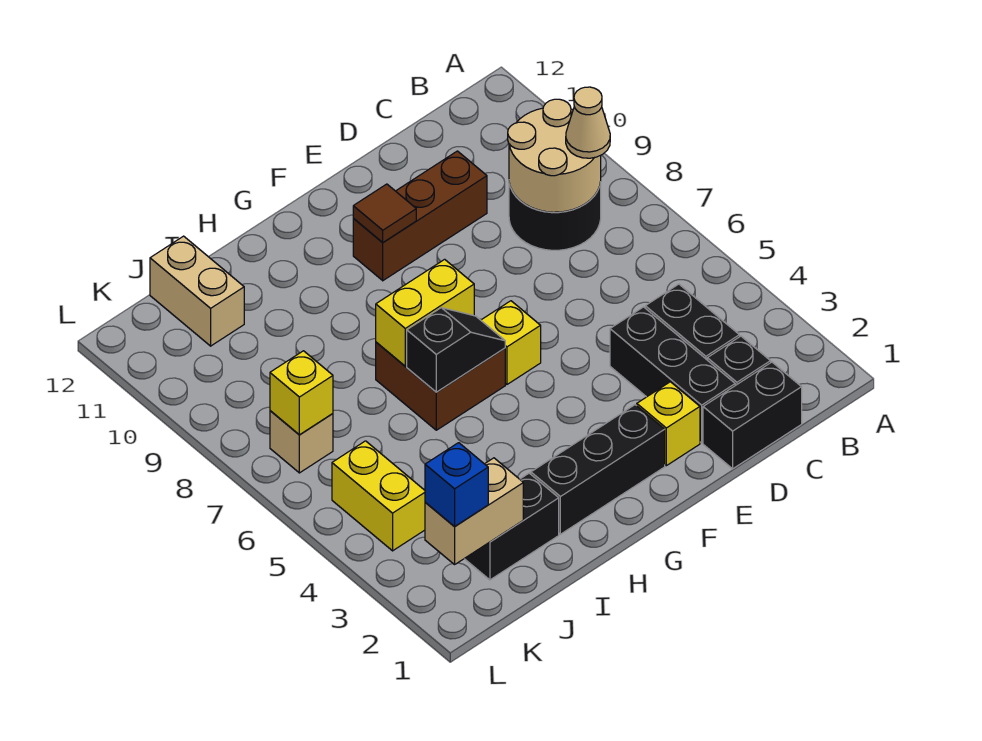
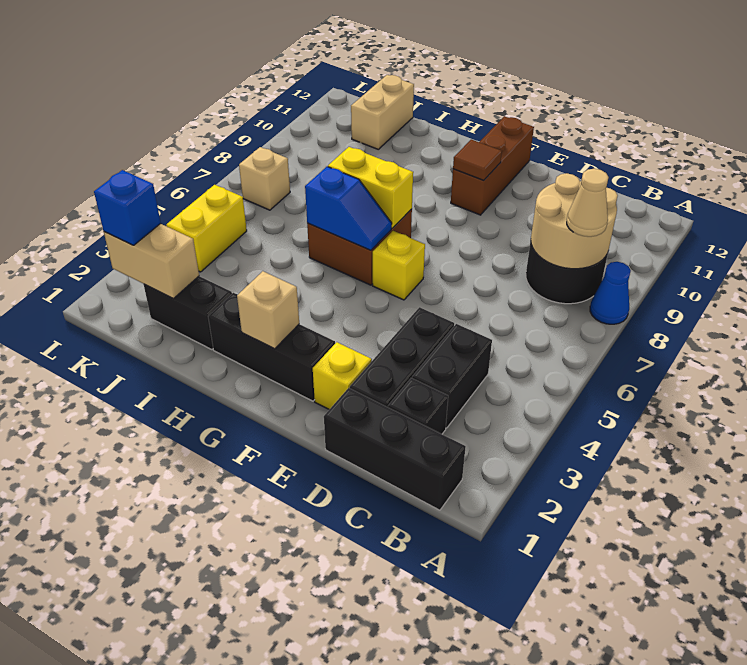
none -> blue 1x1 cone [590,262,631,324]
black 1x2 brick [703,362,802,469] -> black 1x3 brick [324,388,466,510]
brown 1x3 brick [353,151,487,281] -> brown 1x3 brick turned to [451,116,534,215]
none -> tan 1x1 brick [237,271,299,349]
black 1x2 slope [407,308,505,392] -> blue 1x2 slope [305,167,392,250]
yellow 1x1 brick [270,351,333,435] -> none

